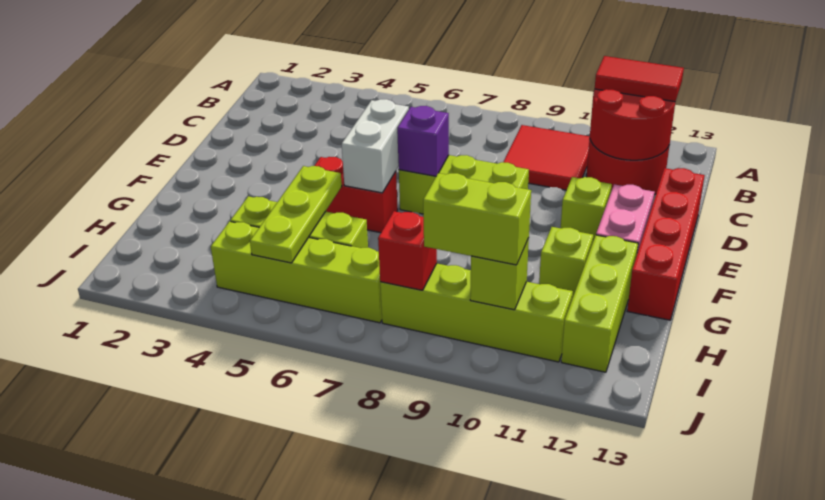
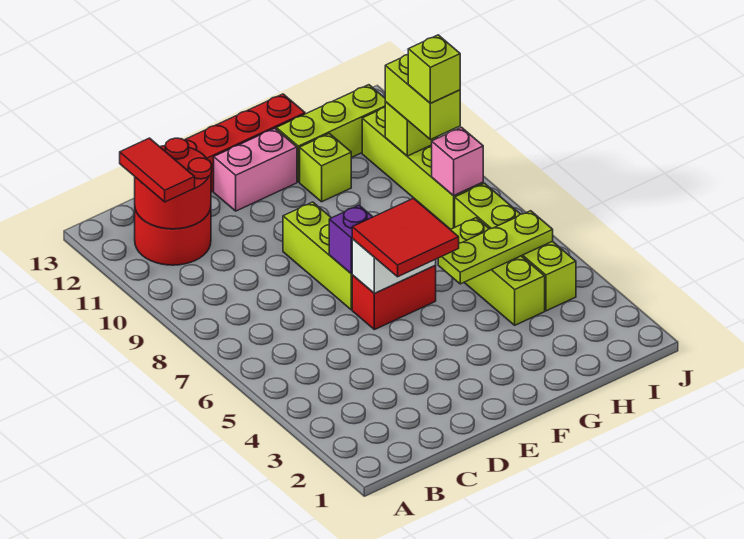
red 2x2 tile [504,125,590,190] -> red 2x2 tile moved to [352,198,459,277]
lime 1x1 brick [561,177,612,241] -> lime 1x1 brick moved to [408,35,460,103]
red 1x2 brick [314,157,398,233] -> red 1x2 brick turned to [352,266,436,330]
red 1x1 brick [378,211,437,290] -> pink 1x1 brick [432,127,483,196]

